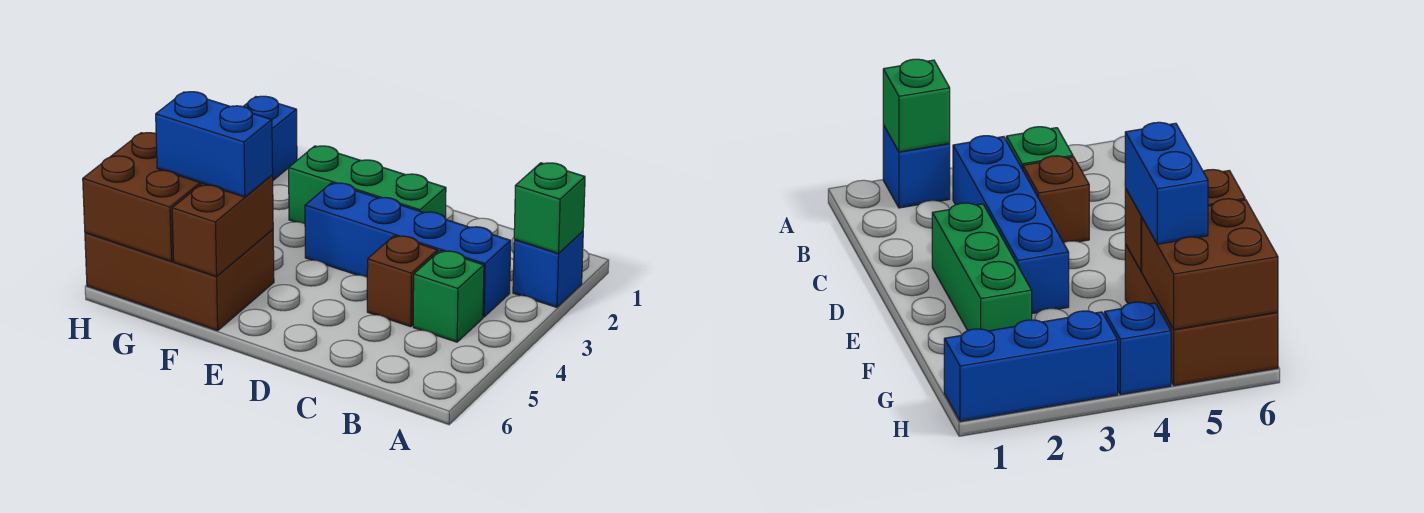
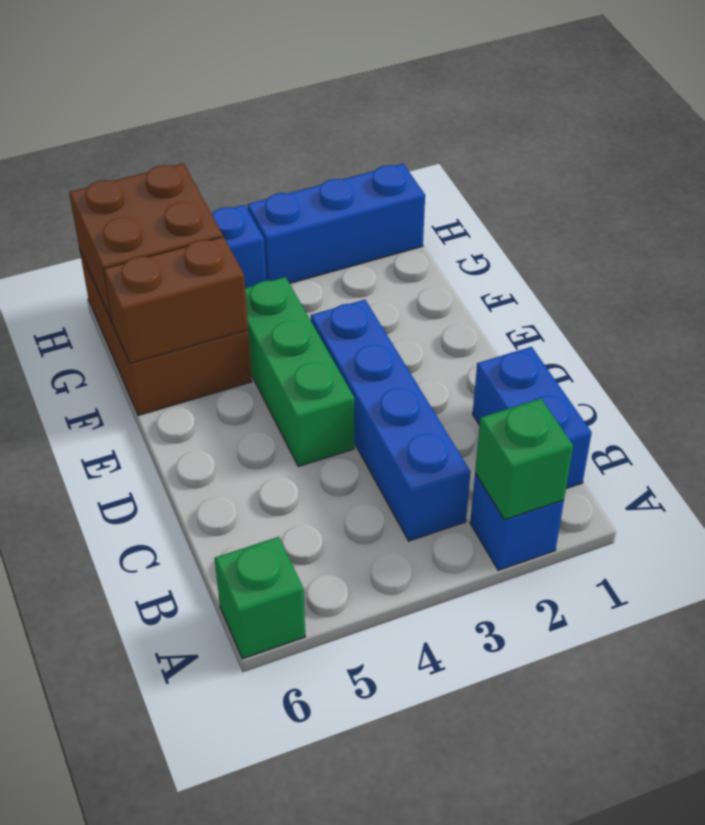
green 1x1 brick [413,251,484,342] -> green 1x1 brick moved to [215,537,305,659]
brown 1x1 brick [367,236,438,327] -> none
green 1x3 brick [289,146,446,224] -> green 1x3 brick moved to [245,277,354,467]
blue 1x2 brick [156,92,273,197] -> blue 1x2 brick moved to [473,347,592,489]

